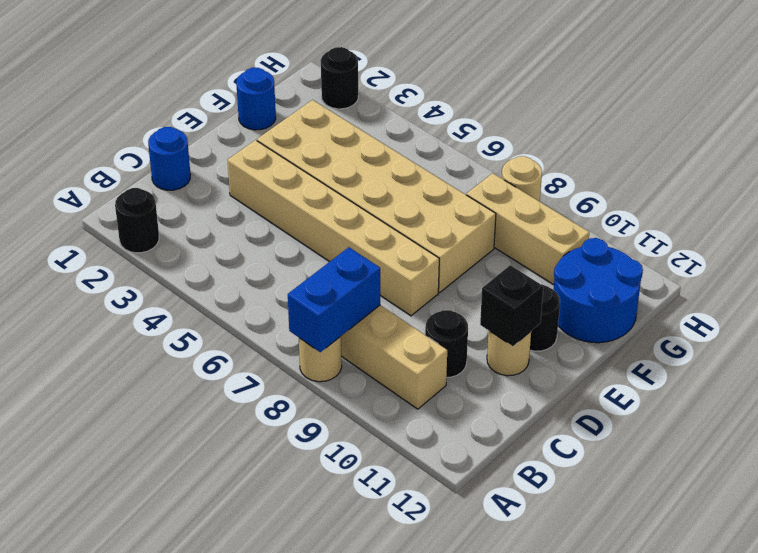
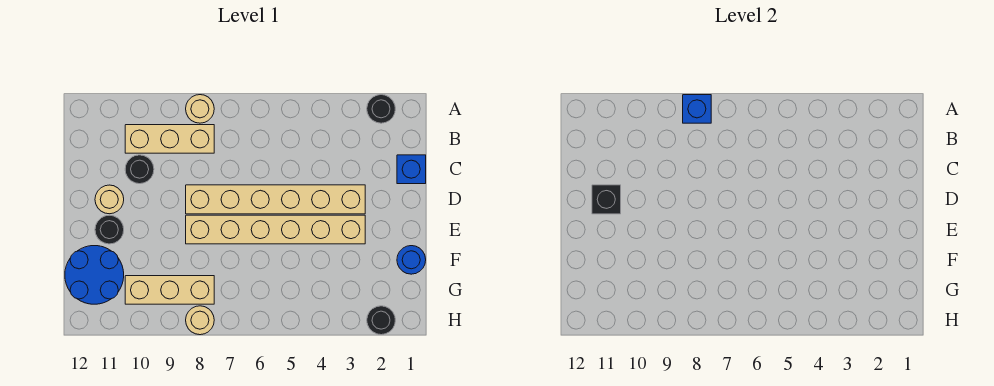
blue 1x2 brick [288,247,380,352] -> blue 1x1 brick [683,95,711,123]
blue 1x1 round brick [148,127,190,190] -> blue 1x1 brick [397,155,426,184]
tan 2x6 brick [257,100,496,293] -> tan 1x6 brick [186,215,365,244]

